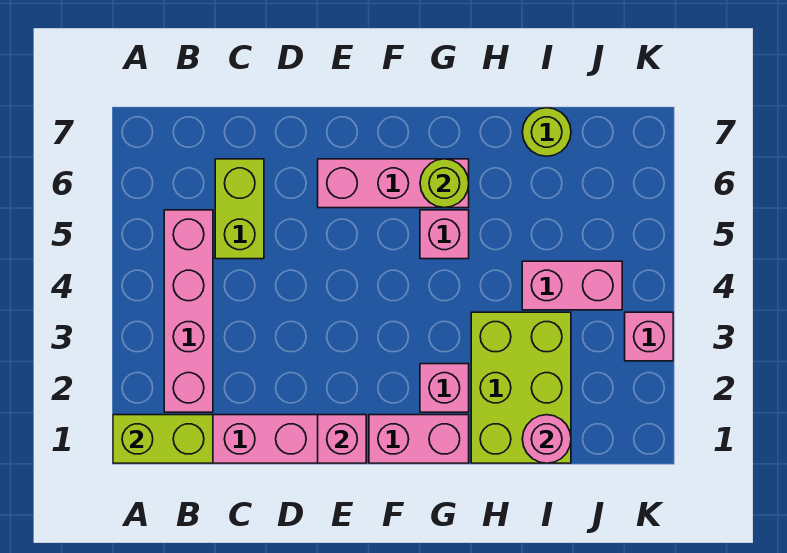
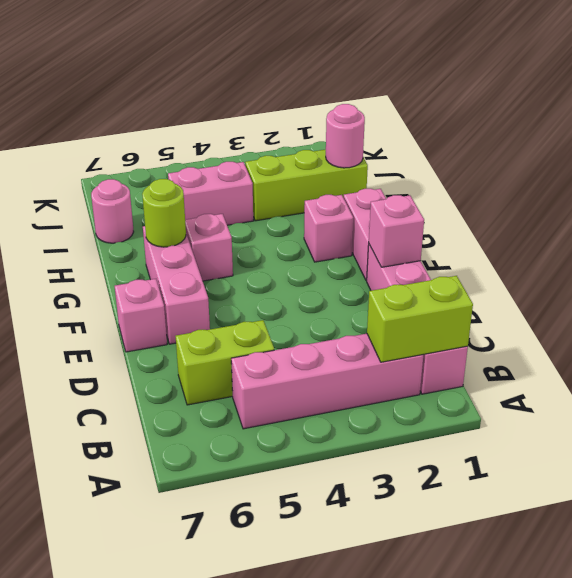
lime 1x2 brick [113,415,213,463] -> lime 1x2 brick turned to [367,276,473,362]
lime 2x3 brick [471,312,571,463] -> lime 1x3 brick [245,149,368,221]
pink 1x2 brick [522,261,622,310] -> pink 1x2 brick turned to [168,162,253,225]
lime 1x1 round brick [522,108,571,156] -> pink 1x1 round brick [91,179,134,243]
pink 1x1 brick [625,312,673,361] -> pink 1x1 brick moved to [115,279,167,352]

